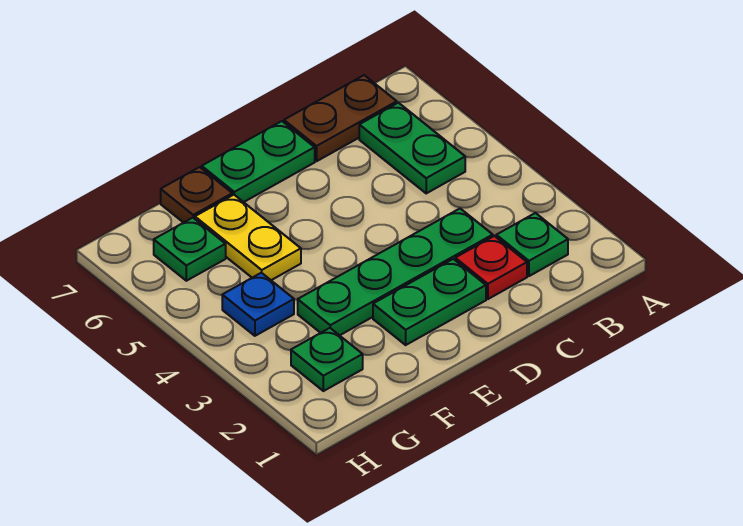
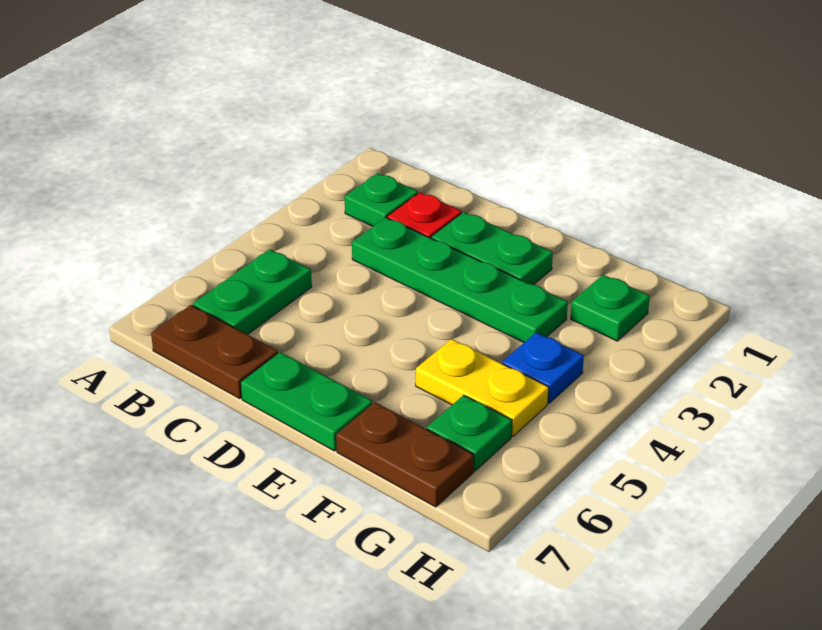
yellow 1x2 plate [195,195,301,280] -> yellow 1x2 plate turned to [416,339,549,436]
brown 1x1 plate [161,167,232,223] -> brown 1x2 plate [336,402,474,507]

